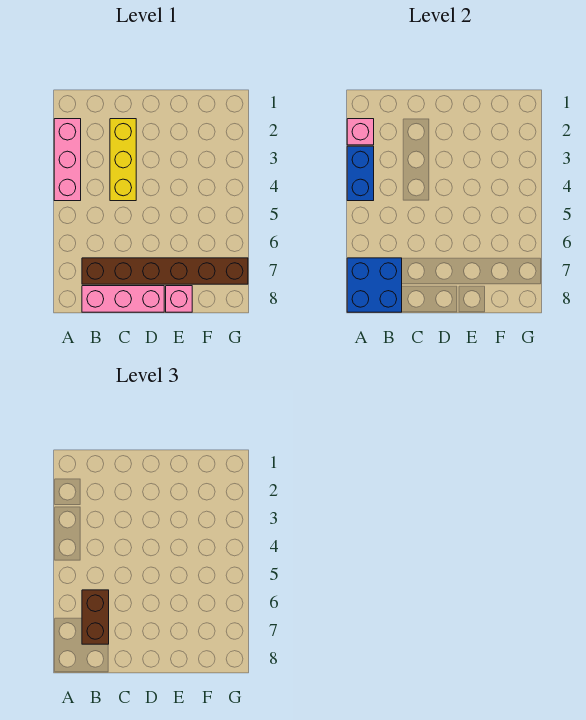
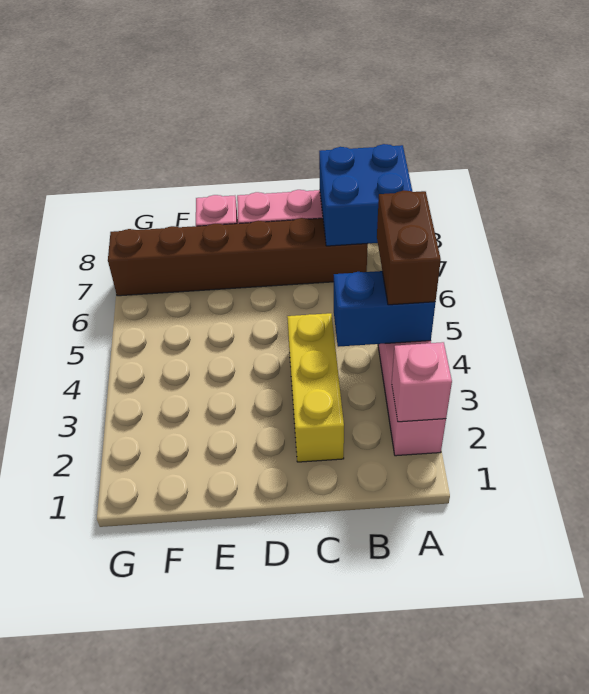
blue 1x2 brick [347,146,374,201] -> blue 1x2 brick turned to [334,271,435,347]
brown 1x2 brick [82,590,109,644] -> brown 1x2 brick moved to [377,190,441,305]

